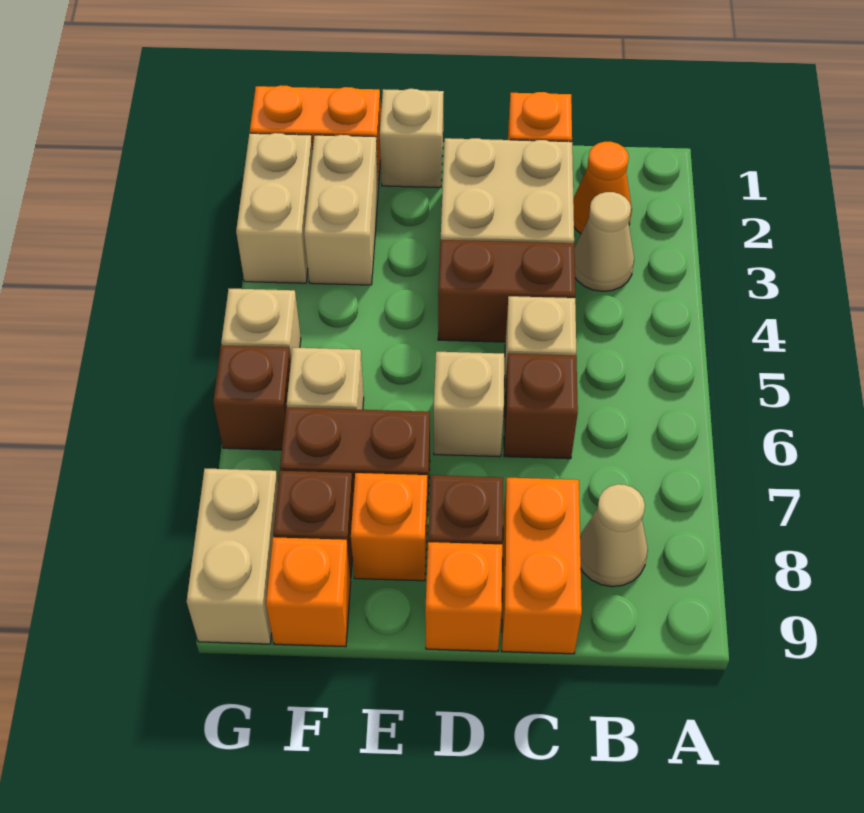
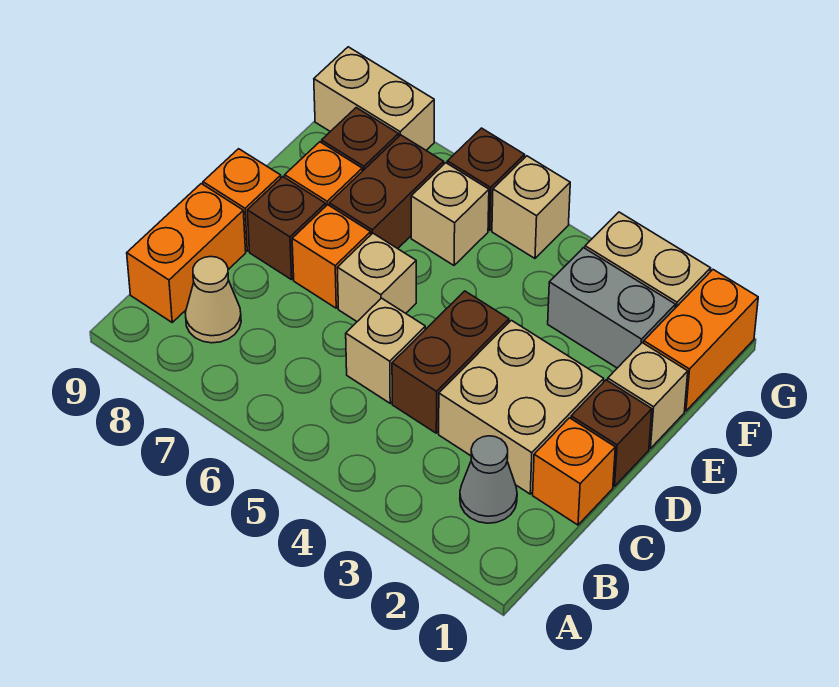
orange 1x1 cone [573,142,632,234] -> grey 1x1 cone [460,436,517,523]
tan 1x1 cone [574,192,634,291] -> none
brown 1x1 brick [504,354,578,459] -> brown 1x1 brick moved to [571,380,652,487]
orange 1x2 brick [502,478,582,654] -> orange 1x2 brick turned to [127,184,246,322]
tan 1x2 brick [304,135,379,285] -> grey 1x2 brick [548,248,675,368]
orange 1x1 brick [266,537,351,647] -> orange 1x1 brick moved to [292,205,371,308]

